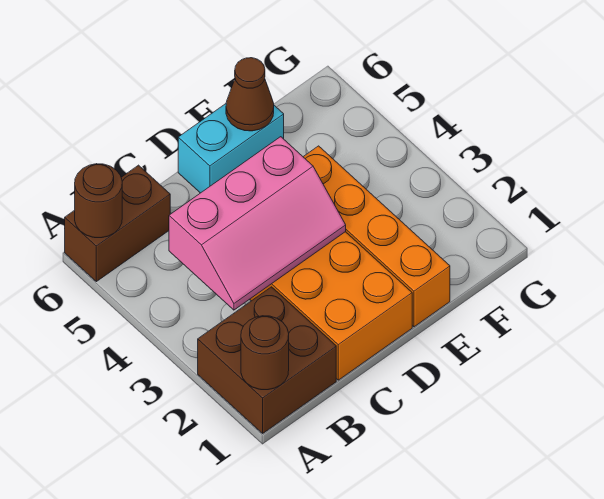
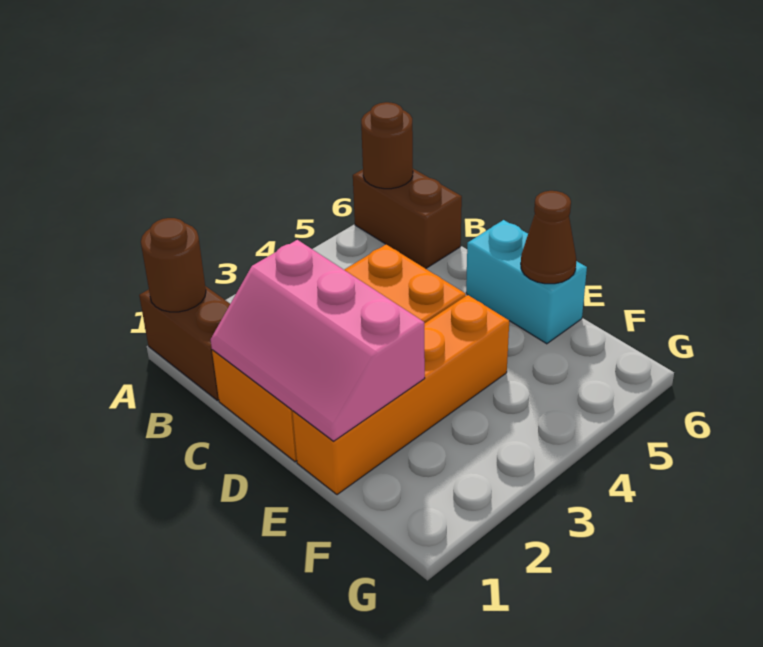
brown 2x2 brick [198,287,336,433] -> brown 1x2 brick [139,286,230,400]
pink 2x3 slope [169,137,346,310] -> pink 2x3 slope moved to [211,240,425,441]

